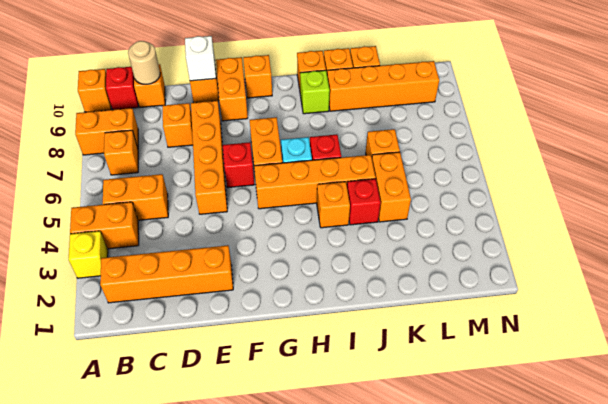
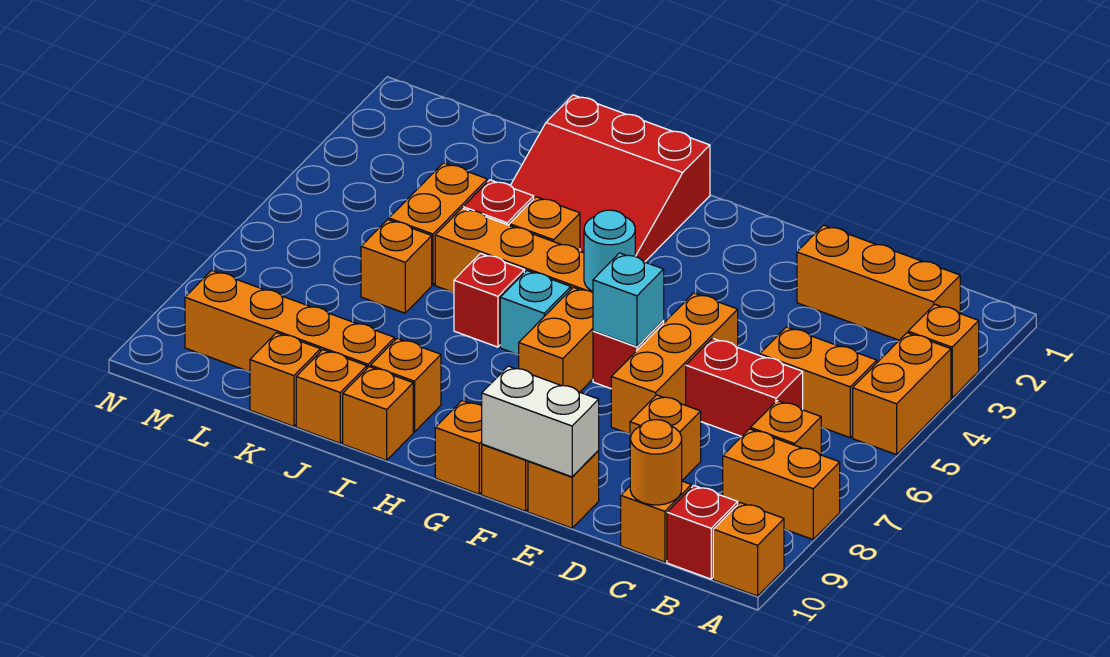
yellow 1x1 brick [69,231,108,278] -> orange 1x1 brick [908,304,979,398]
orange 1x2 brick [70,202,139,249] -> orange 1x2 brick turned to [853,333,951,455]
orange 1x4 brick [100,245,233,303] -> orange 1x3 brick [797,225,960,340]
none -> red 1x2 brick [686,338,803,436]
tan 1x1 round brick [128,41,160,84] -> orange 1x1 round brick [630,420,682,505]
orange 1x4 brick [191,101,227,214] -> orange 1x3 brick [611,293,738,434]
white 1x1 brick [185,36,216,81] -> white 1x2 brick [482,366,599,477]
none -> cyan 1x1 brick [593,253,664,347]
none -> cyan 1x1 round brick [584,210,635,291]
none -> red 3x3 slope [510,95,710,262]
lime 1x1 brick [300,70,330,114] -> orange 1x1 brick [370,338,441,432]

